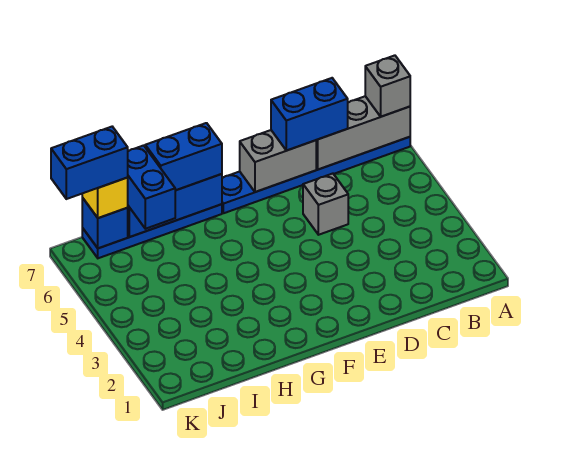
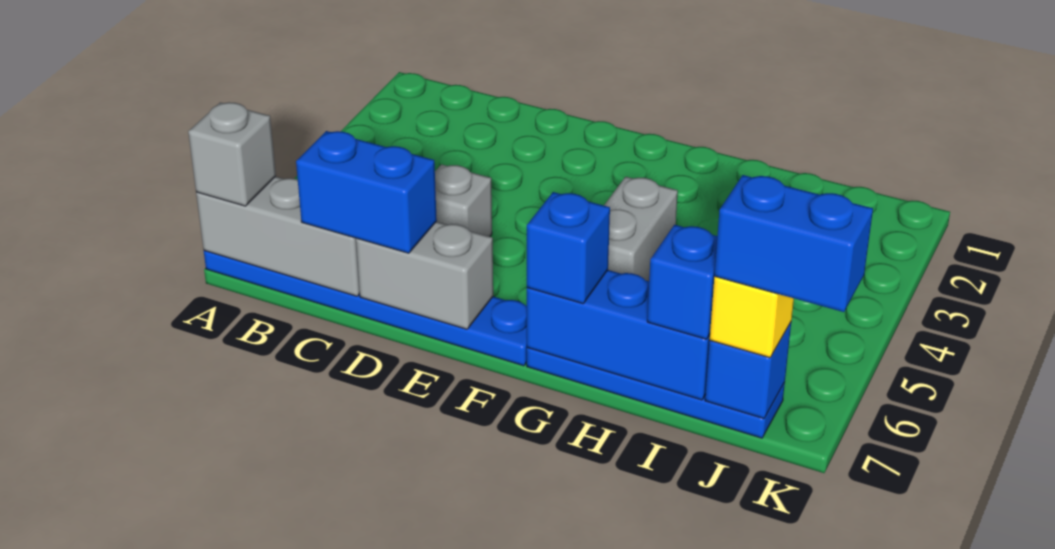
none -> grey 1x2 brick [604,177,678,281]
blue 1x2 brick [145,123,222,190] -> blue 1x1 brick [527,192,610,304]
blue 1x2 brick [127,145,176,229] -> blue 1x1 brick [647,225,717,339]

